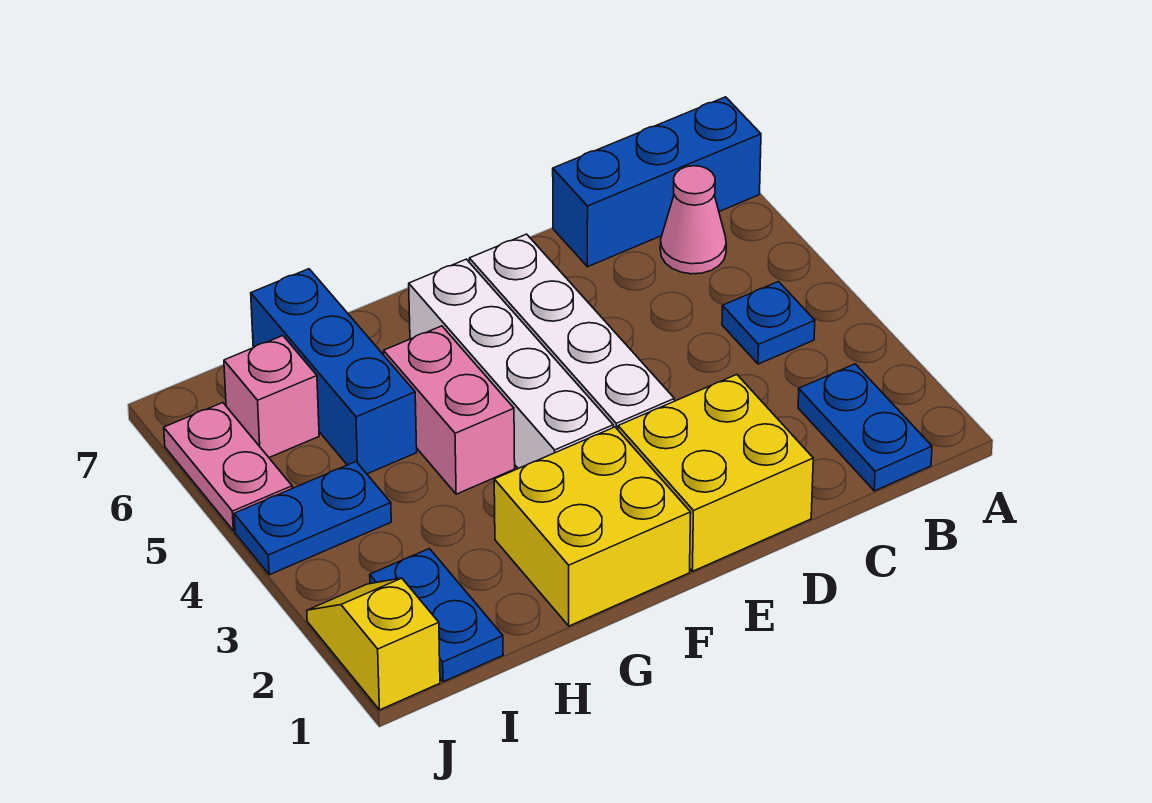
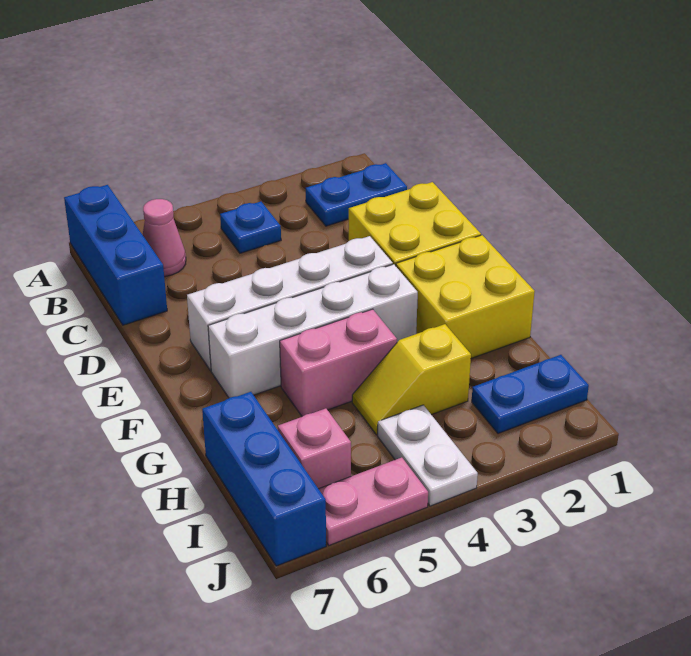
blue 1x3 brick [251,269,417,474] -> blue 1x3 brick turned to [202,392,326,566]
blue 1x2 plate [234,462,391,575] -> white 1x2 plate [378,405,478,506]
yellow 1x2 slope [307,578,440,710] -> yellow 1x2 slope moved to [352,324,471,435]

